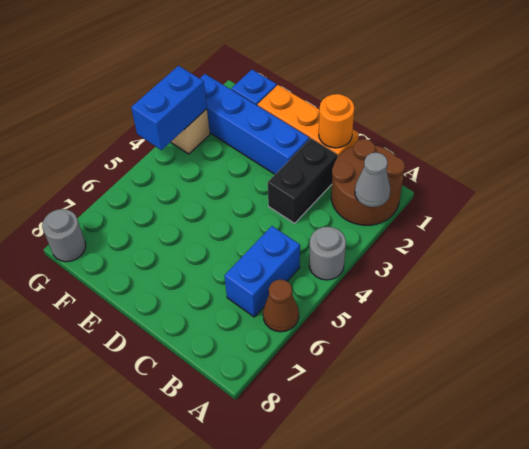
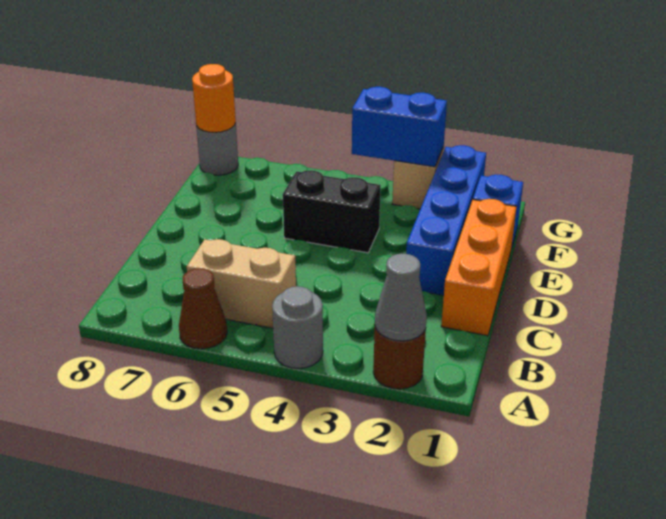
brown 2x2 round brick [331,139,405,225] -> brown 1x1 round brick [373,327,426,389]
blue 1x2 brick [225,226,300,317] -> tan 1x2 brick [187,239,296,328]
orange 1x1 round brick [319,94,354,148] -> orange 1x1 round brick moved to [192,64,236,133]
black 1x2 brick [268,139,338,223] -> black 1x2 brick moved to [283,170,381,253]

